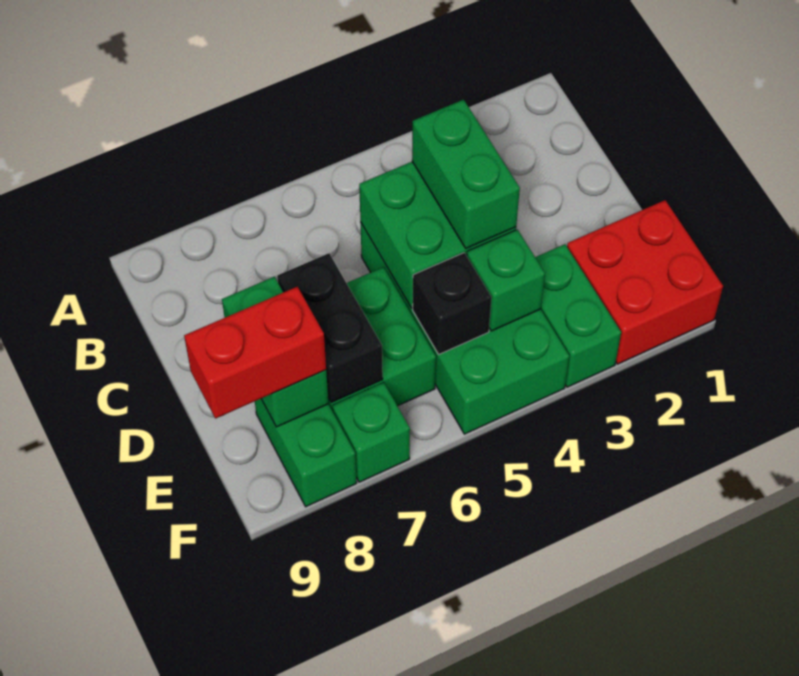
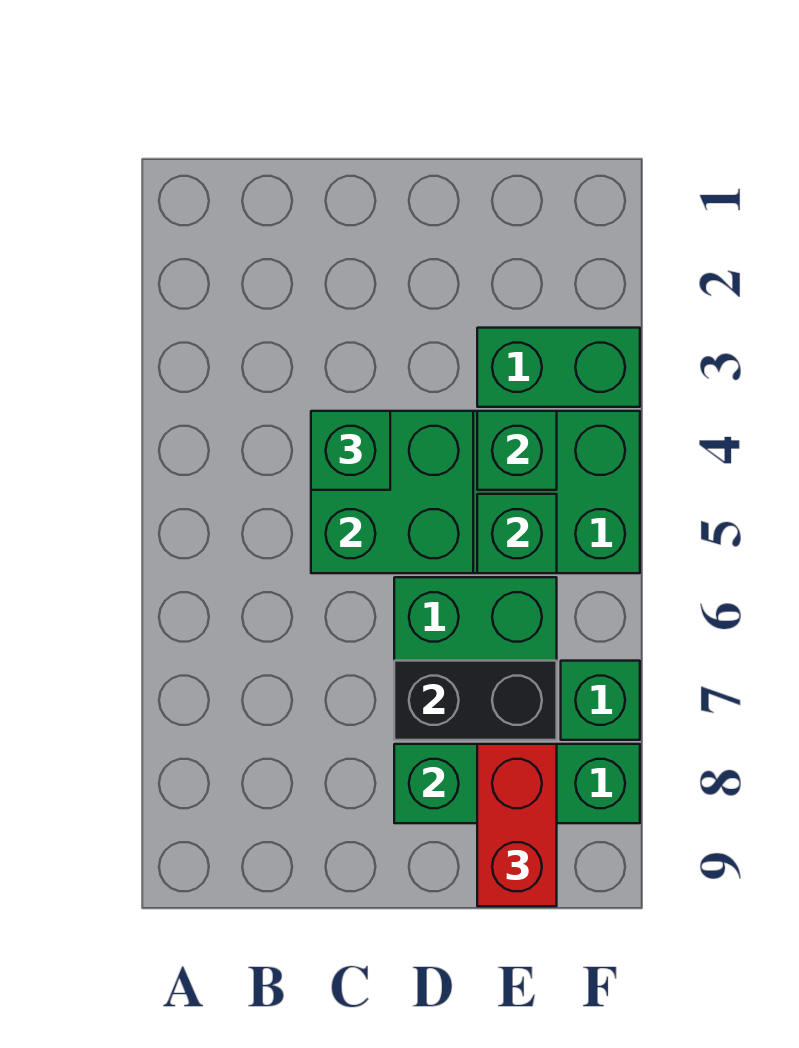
green 1x2 brick [412,100,520,249] -> green 1x1 brick [311,411,390,490]
red 2x2 brick [567,200,723,364] -> none
black 1x1 brick [413,253,491,354] -> green 1x1 brick [477,494,557,573]

